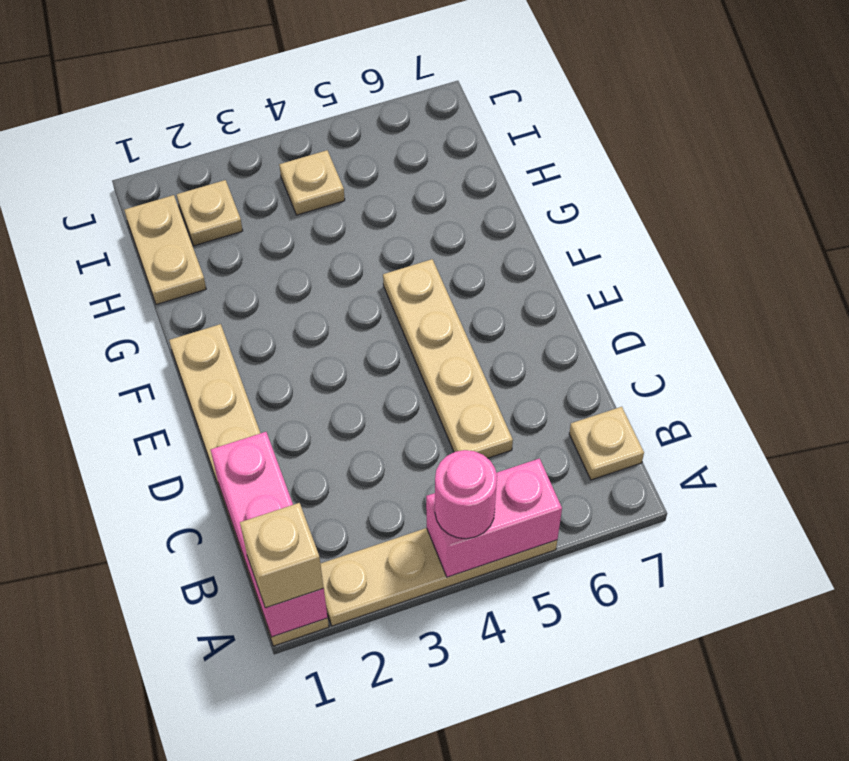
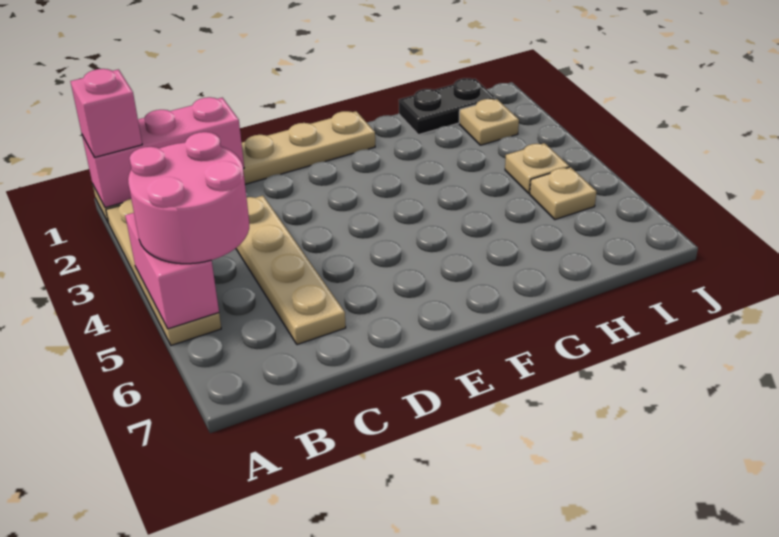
tan 1x1 brick [240,503,324,608] -> pink 1x1 brick [70,69,142,158]
pink 1x1 round brick [435,450,497,539] -> pink 2x2 round brick [128,132,249,264]
tan 1x1 plate [569,407,644,480] -> tan 1x1 plate moved to [530,167,597,220]
tan 1x4 plate [383,259,513,458] -> tan 1x4 plate turned to [236,196,346,345]
tan 1x2 plate [125,195,206,305] -> black 1x2 plate [399,78,496,135]

